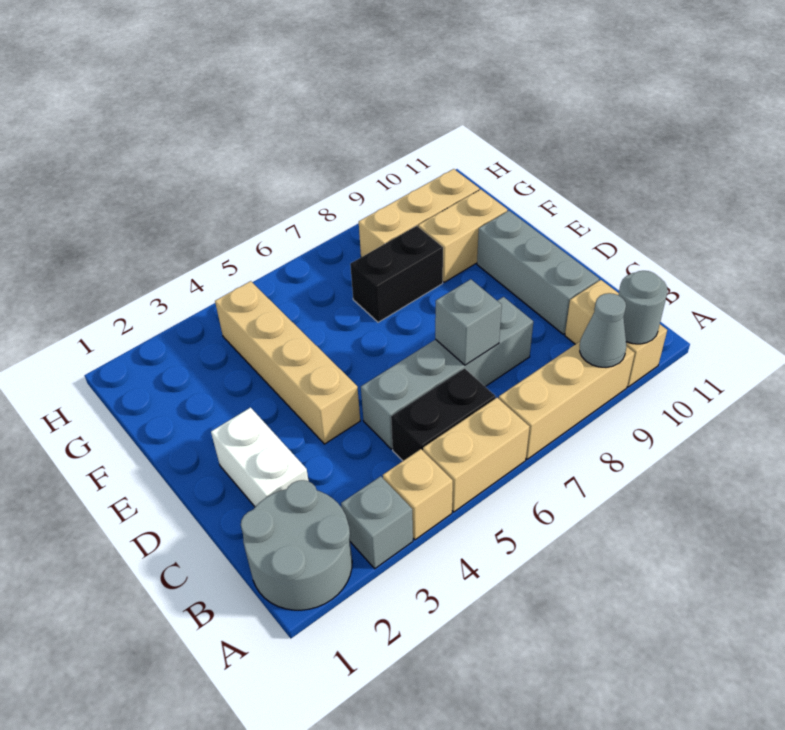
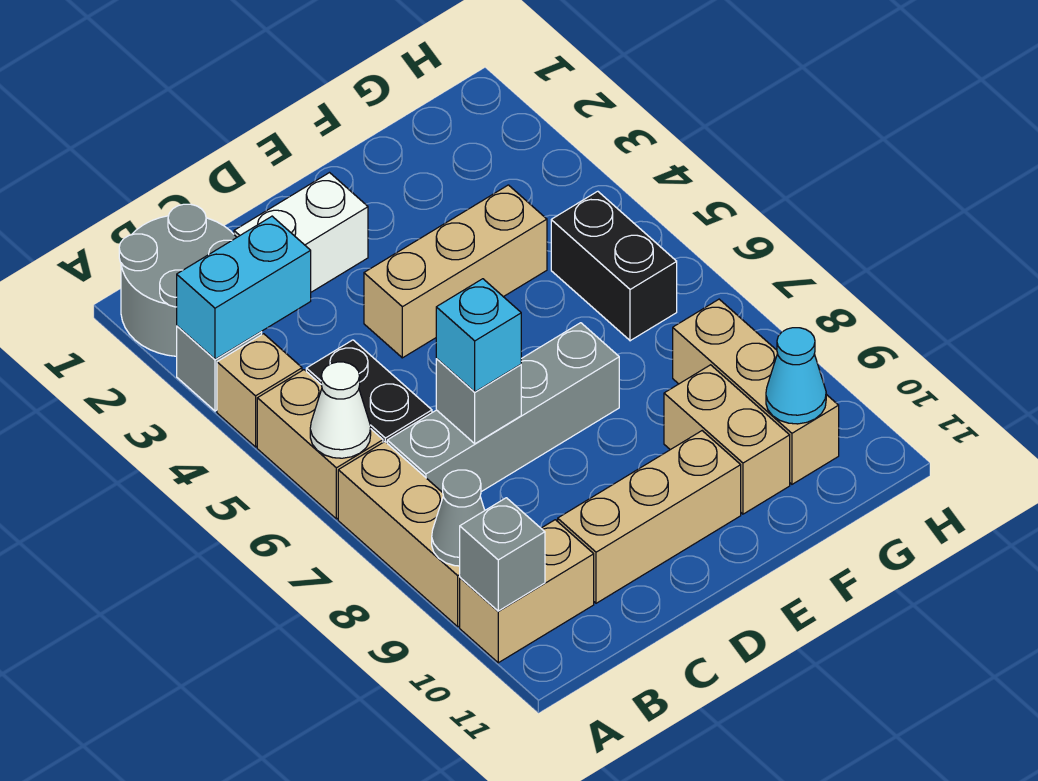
none -> cyan 1x2 brick [177,216,311,359]
none -> white 1x1 cone [310,362,371,458]
grey 1x1 round brick [619,271,667,344] -> grey 1x1 brick [460,498,545,611]
grey 1x4 brick [361,297,533,449] -> grey 1x4 brick turned to [387,323,619,493]
none -> cyan 1x1 brick [436,279,521,392]
grey 1x3 brick [477,211,599,334] -> tan 1x3 brick [558,431,741,603]
tan 1x4 brick [215,281,360,444] -> tan 1x3 brick [364,185,547,358]
black 1x2 brick [350,226,443,322] -> black 1x2 brick moved to [551,191,677,341]
none -> cyan 1x1 cone [766,328,826,424]

